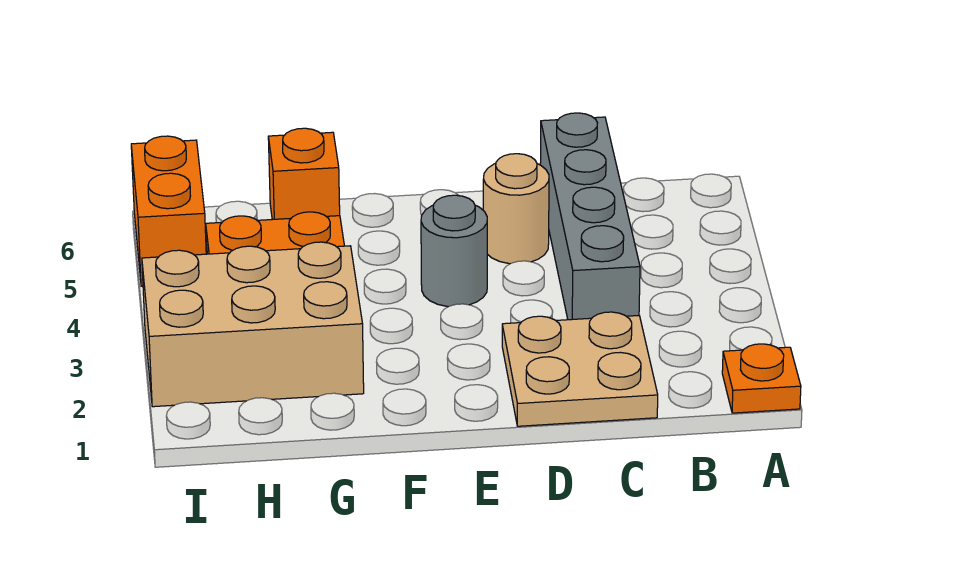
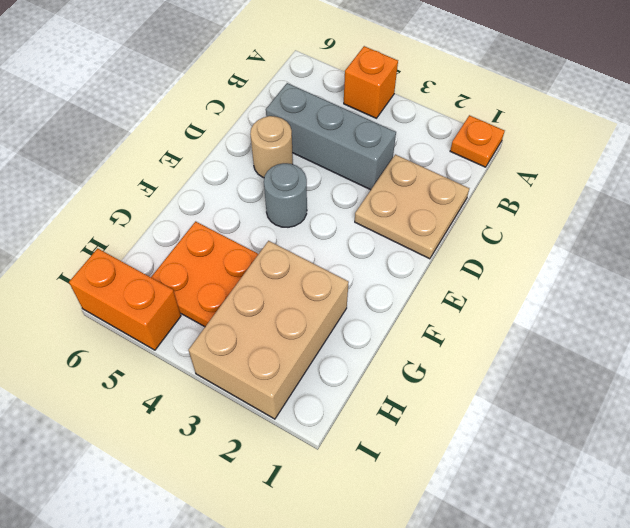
grey 1x4 brick [540,113,640,320] -> grey 1x3 brick [266,83,396,190]
orange 1x1 brick [268,128,340,219] -> orange 1x1 brick moved to [344,46,398,118]

